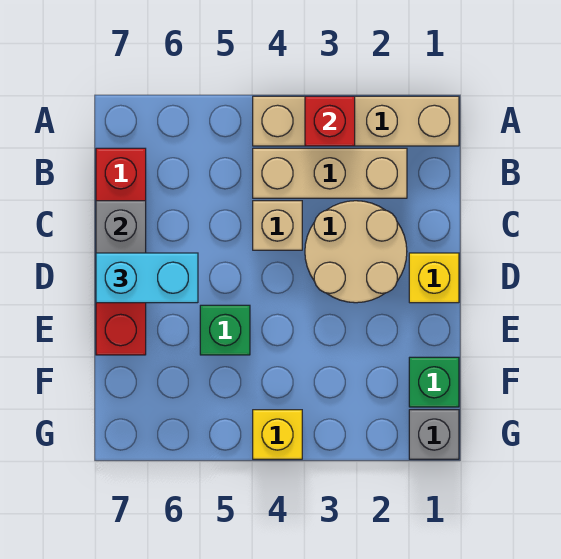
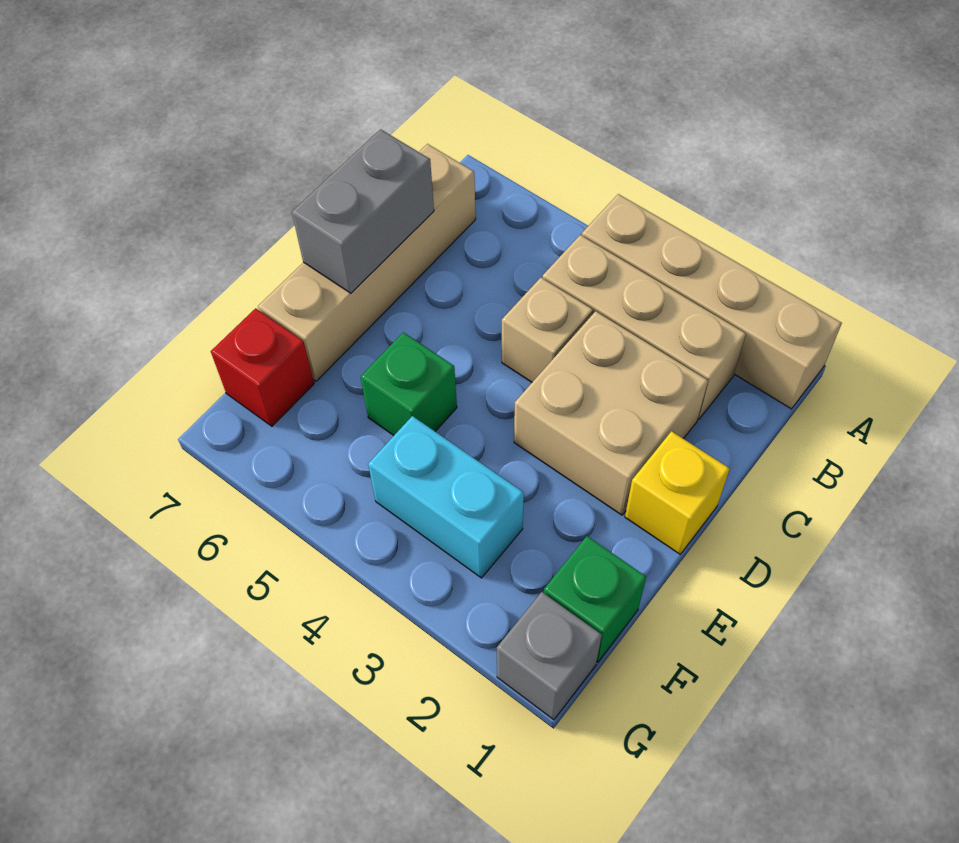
red 1x1 brick [305,96,355,146] -> red 1x1 brick moved to [211,308,314,426]
red 1x4 brick [96,148,146,355] -> tan 1x4 brick [258,144,476,381]
tan 2x2 round brick [305,201,407,303] -> tan 2x2 brick [514,311,708,515]
cyan 1x2 brick [96,253,198,303] -> cyan 1x2 brick moved to [368,416,524,578]
yellow 1x1 brick [253,410,302,459] -> none

